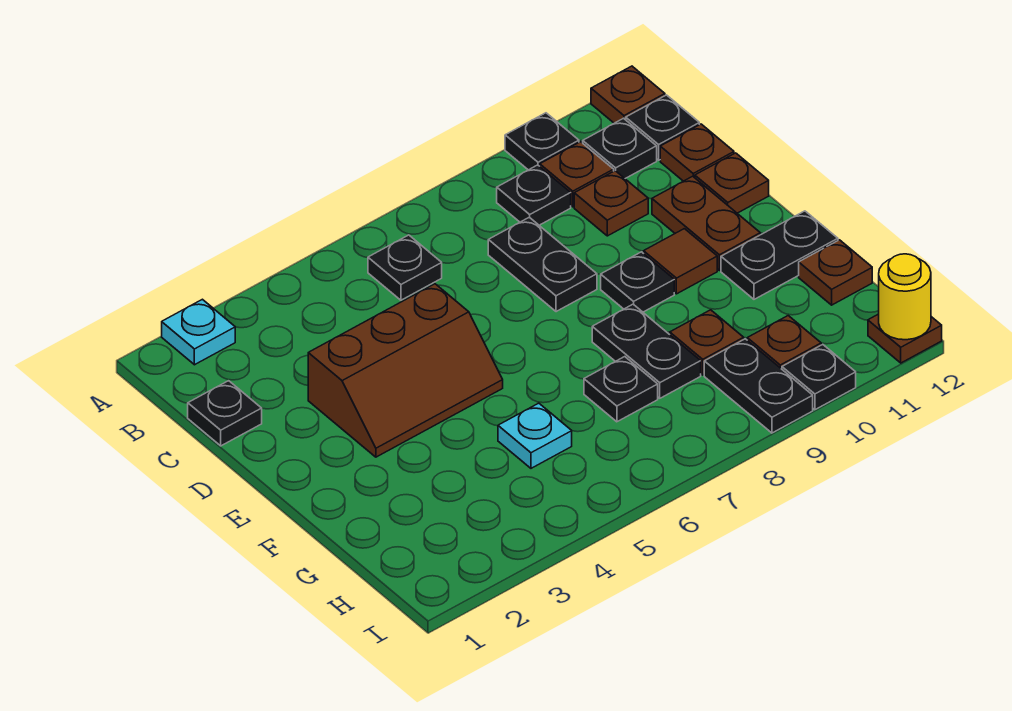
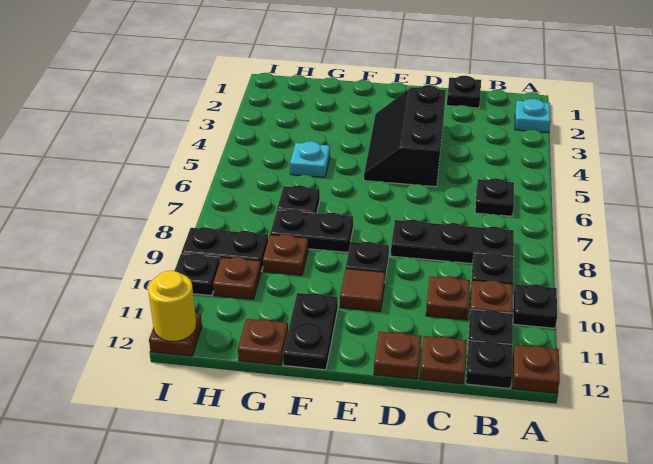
black 1x2 plate [488,217,597,312] -> black 1x3 plate [391,219,514,264]
brown 2x3 slope [308,284,503,457] -> black 2x3 slope [364,85,446,187]
brown 1x2 plate [652,176,760,271] -> none

